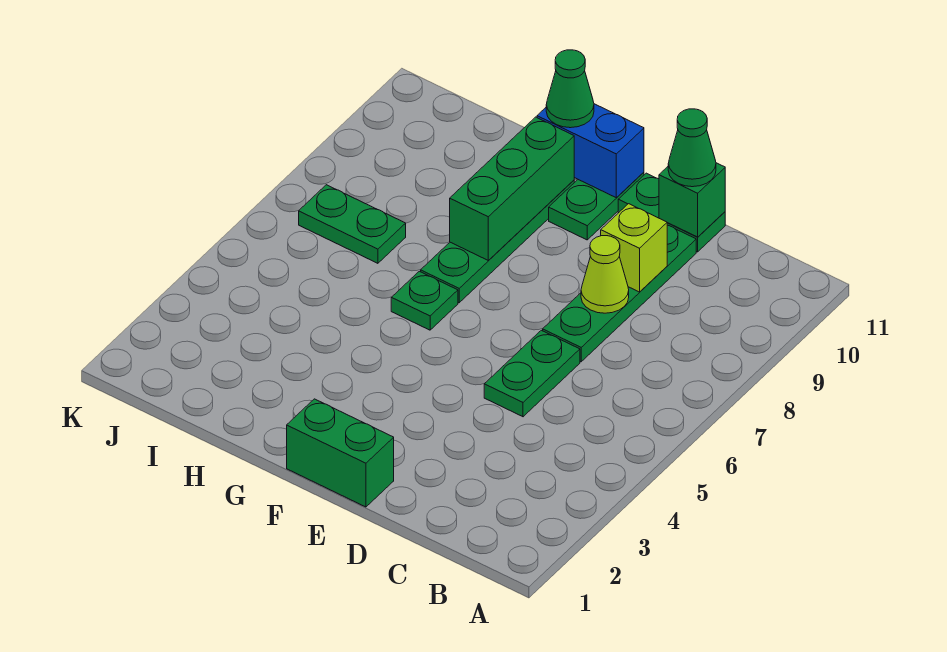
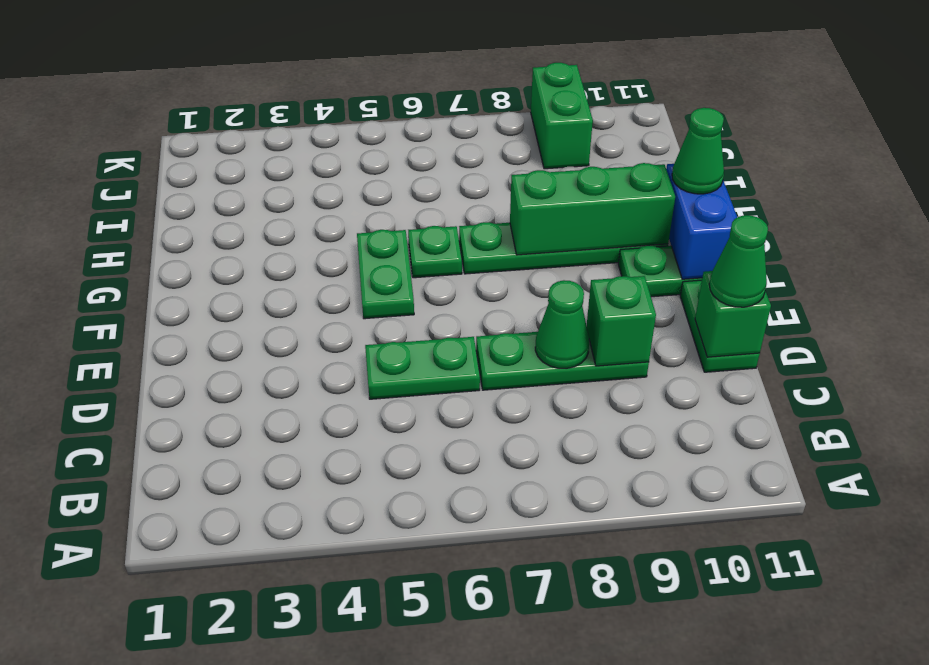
green 1x4 plate [543,225,696,362] -> green 1x3 plate [476,332,649,390]
lime 1x1 cone [581,236,629,313] -> green 1x1 cone [535,280,589,368]
lime 1x1 brick [601,204,667,292] -> green 1x1 brick [587,276,656,366]
green 1x2 brick [287,399,394,507] -> green 1x2 brick moved to [531,63,593,169]
green 1x2 plate [299,185,406,263] -> green 1x2 plate moved to [357,230,414,319]

